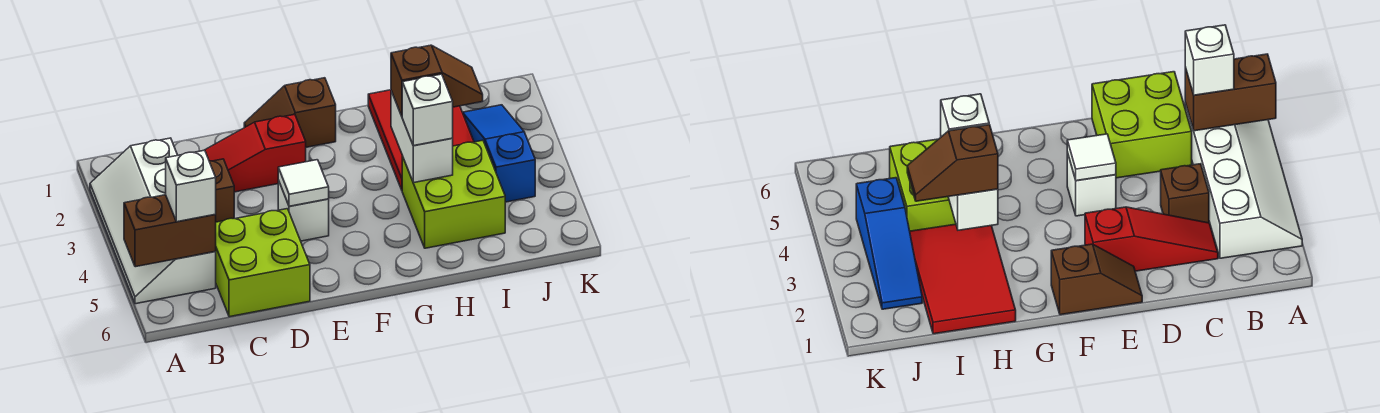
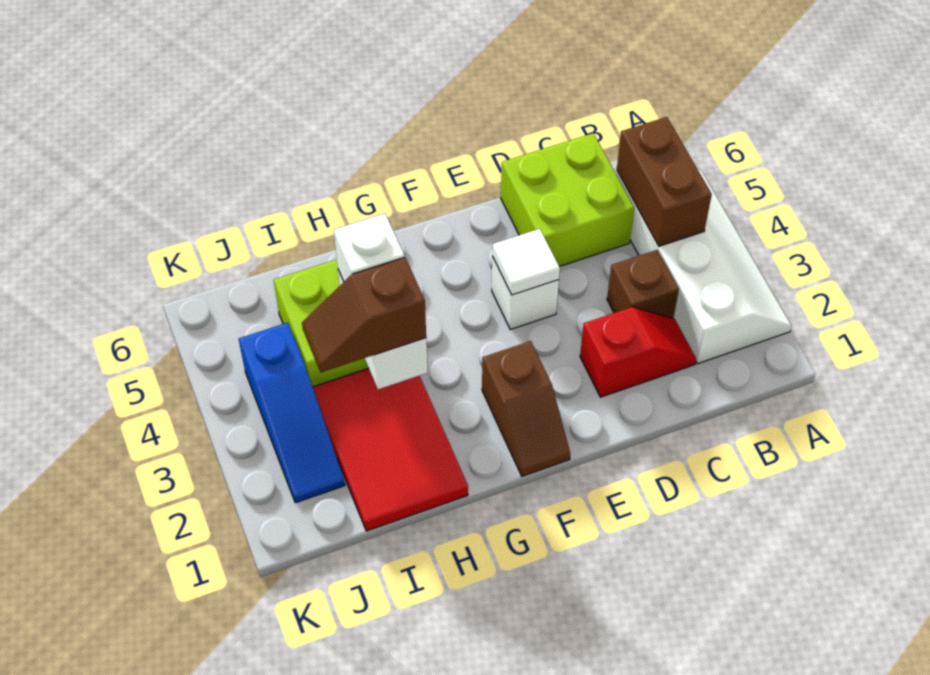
brown 1x2 brick [124,195,216,267] -> brown 1x2 brick turned to [617,117,712,246]
white 1x1 brick [166,150,216,222] -> none
red 1x3 slope [205,114,306,192] -> red 1x2 slope [580,307,696,397]
brown 1x2 slope [244,78,336,147] -> brown 1x2 slope turned to [482,341,570,476]

